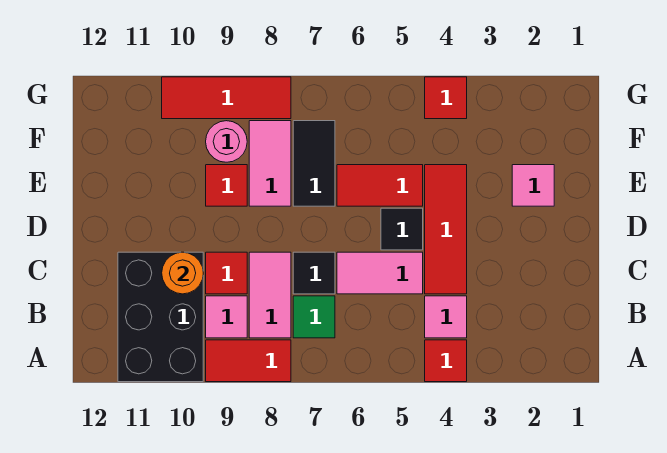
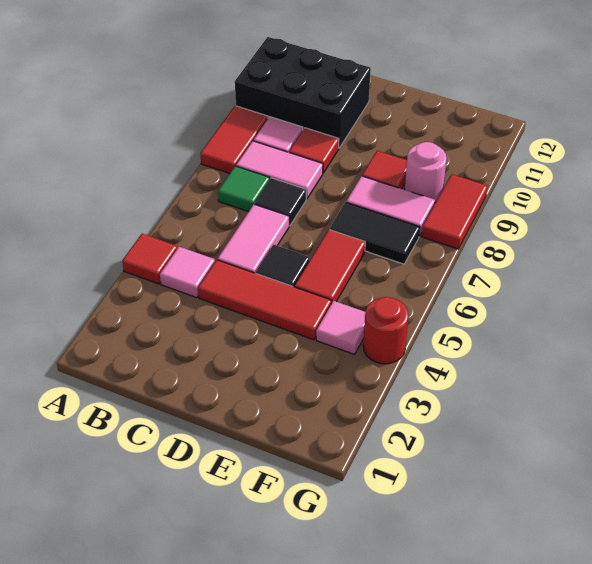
orange 1x1 round brick [162,252,203,294] -> none
pink 1x1 tile [512,165,554,206] -> pink 1x1 tile moved to [316,301,365,354]
red 1x1 tile [425,77,467,119] -> red 1x1 round brick [363,297,409,364]
red 1x3 tile [162,77,291,119] -> red 1x2 tile [422,174,487,249]

